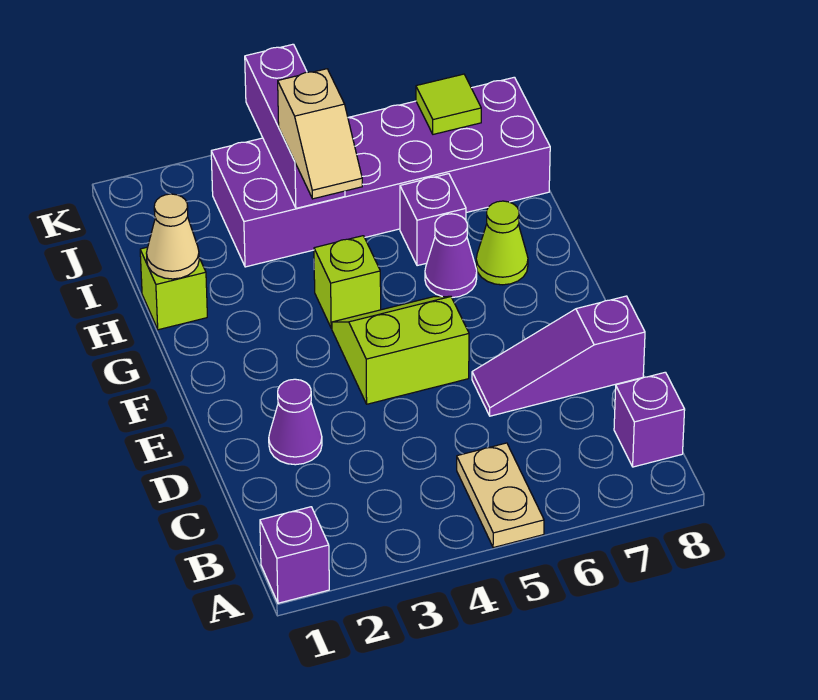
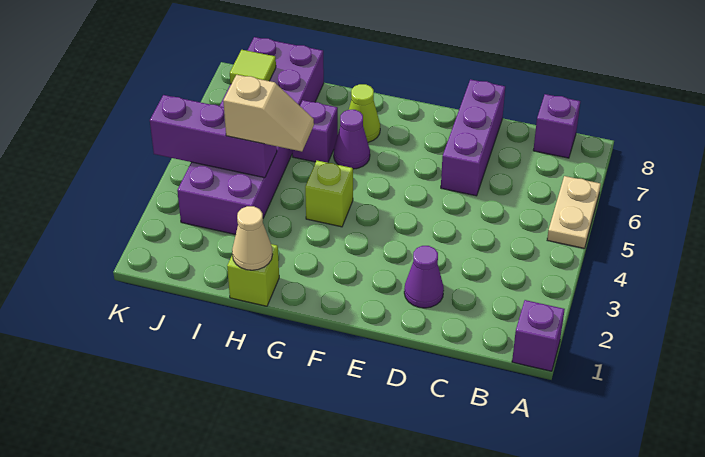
tan 1x2 plate [457,443,544,548] -> tan 1x2 plate turned to [547,176,601,248]
purple 1x3 slope [472,296,645,416] -> purple 1x3 brick [441,79,505,196]
lime 2x2 slope [332,296,469,404] -> none

